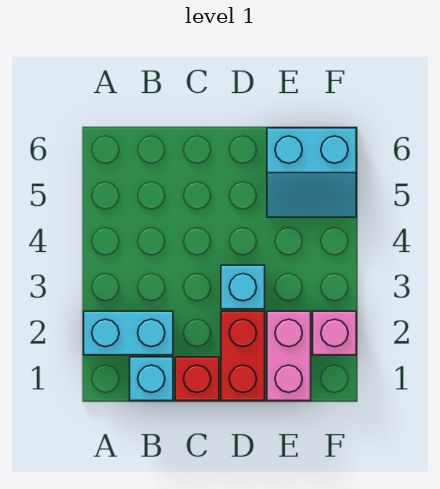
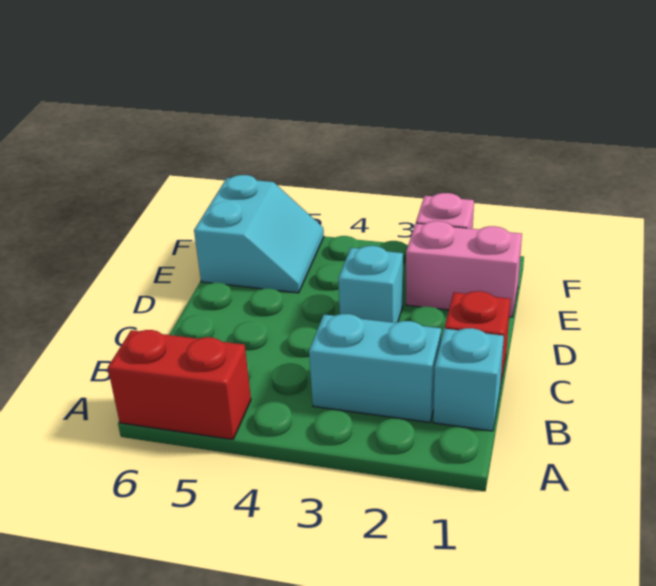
cyan 1x2 brick [84,311,173,355] -> cyan 1x2 brick turned to [309,314,441,422]
red 1x2 brick [221,311,265,401] -> red 1x2 brick moved to [108,330,251,439]

